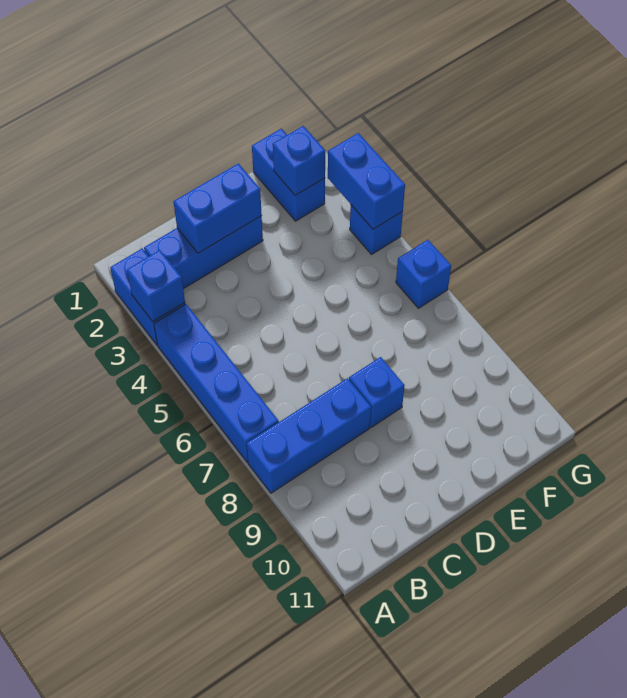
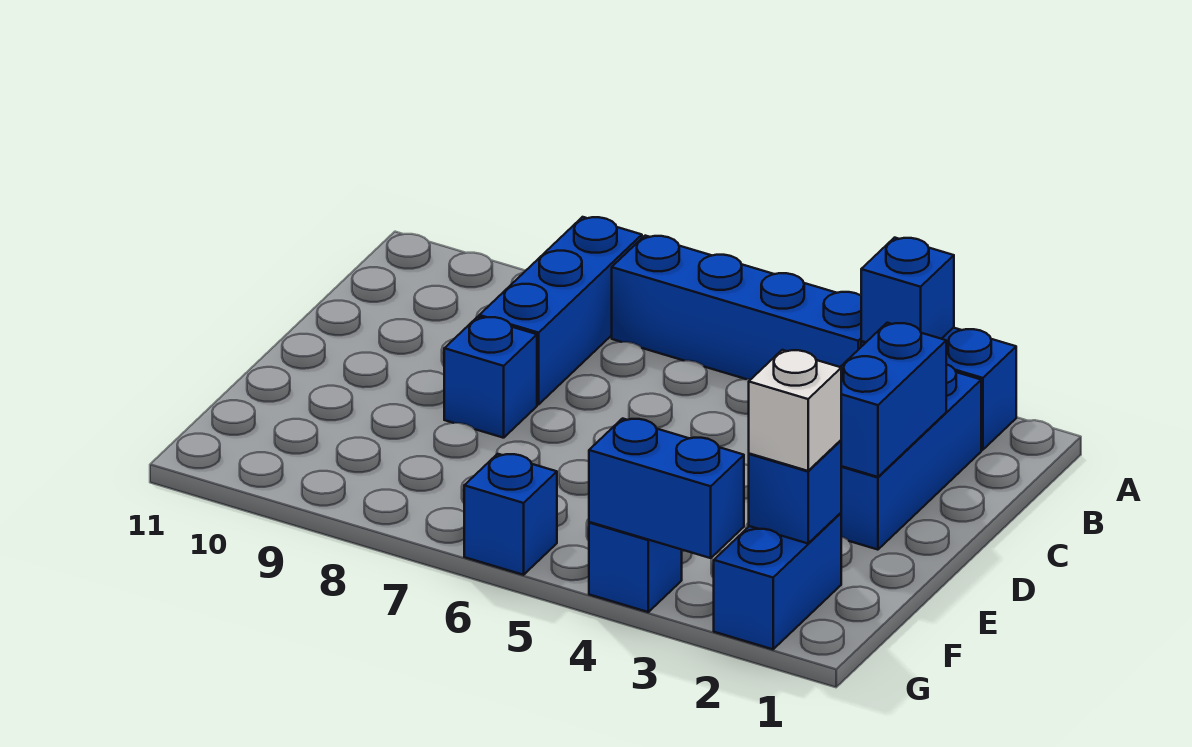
blue 1x2 brick [252,129,325,221] -> blue 1x2 brick turned to [714,513,841,649]
none -> white 1x1 brick [749,350,841,471]

